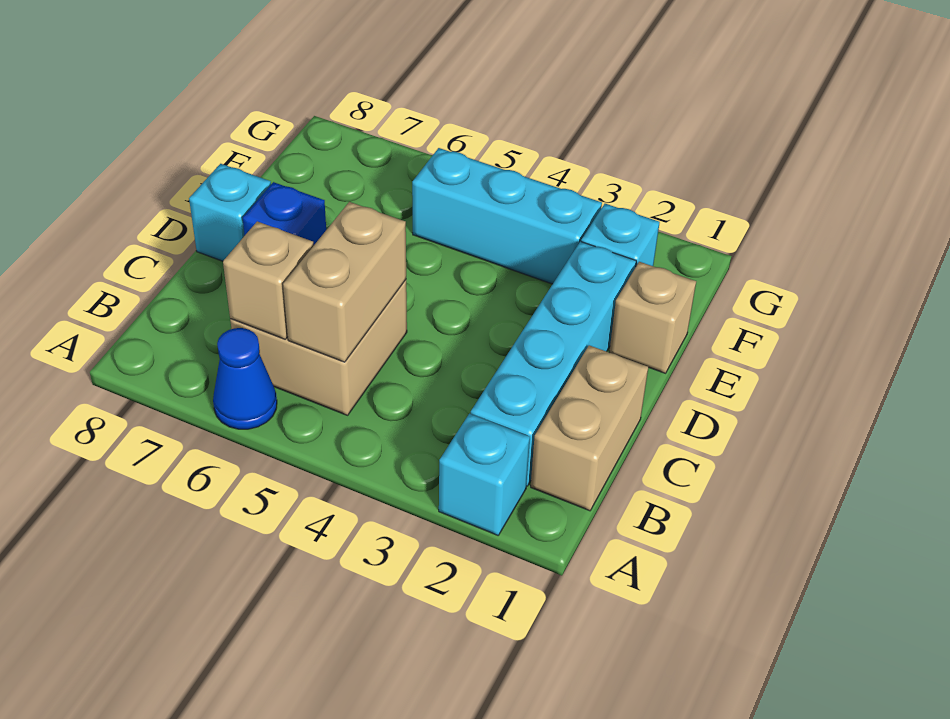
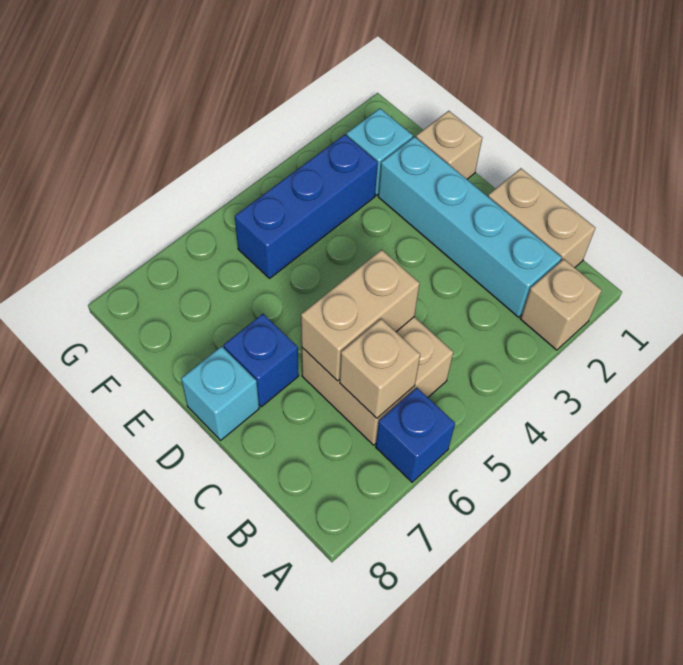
cyan 1x1 brick [439,414,530,535] -> tan 1x1 brick [521,259,602,350]
blue 1x1 cone [213,328,277,429] -> blue 1x1 brick [376,388,455,482]
tan 1x2 brick [283,202,406,362] -> tan 1x2 brick turned to [301,250,420,381]
cyan 1x3 brick [412,148,602,284] -> blue 1x3 brick [235,135,378,278]

